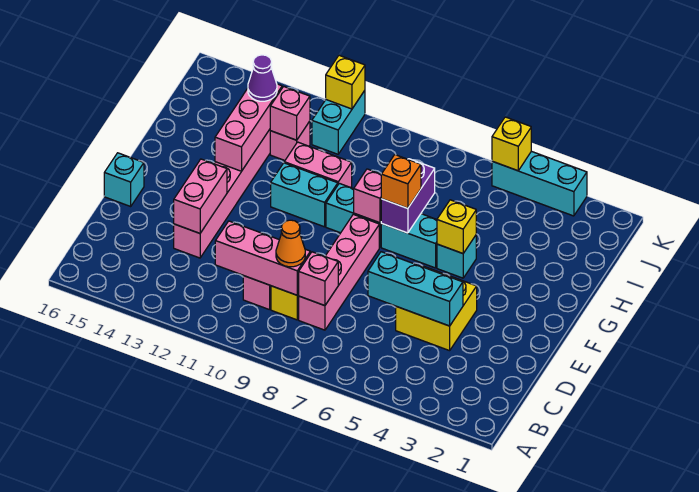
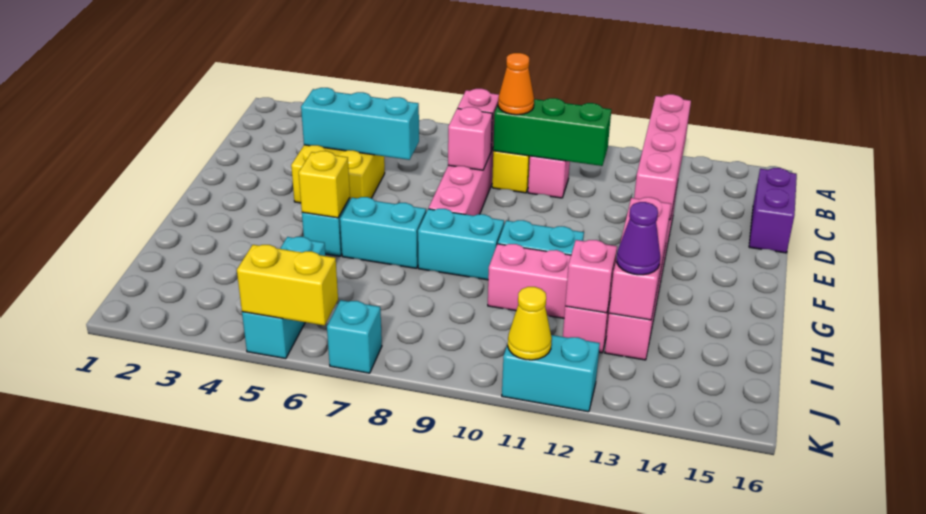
pink 1x3 brick [215,221,310,295] -> green 1x3 brick [493,98,611,166]
pink 1x2 brick [174,159,227,233] -> pink 1x4 brick [634,94,691,220]
cyan 1x1 brick [104,153,144,206] -> cyan 1x1 brick moved to [327,300,382,373]
purple 1x2 brick [381,159,435,233] -> purple 1x2 brick moved to [749,168,797,253]
orange 1x1 brick [381,155,421,208] -> none
pink 1x1 brick [354,169,381,223] -> pink 1x1 brick moved to [448,107,492,170]
cyan 1x2 brick [312,91,365,154] -> cyan 1x2 brick turned to [502,335,600,412]
cyan 1x3 brick [492,151,587,216] -> cyan 1x3 brick turned to [242,237,326,359]
yellow 1x1 brick [492,117,531,171] -> yellow 1x2 brick [237,245,338,326]
yellow 1x1 brick [326,55,365,109] -> yellow 1x1 cone [508,287,552,360]

